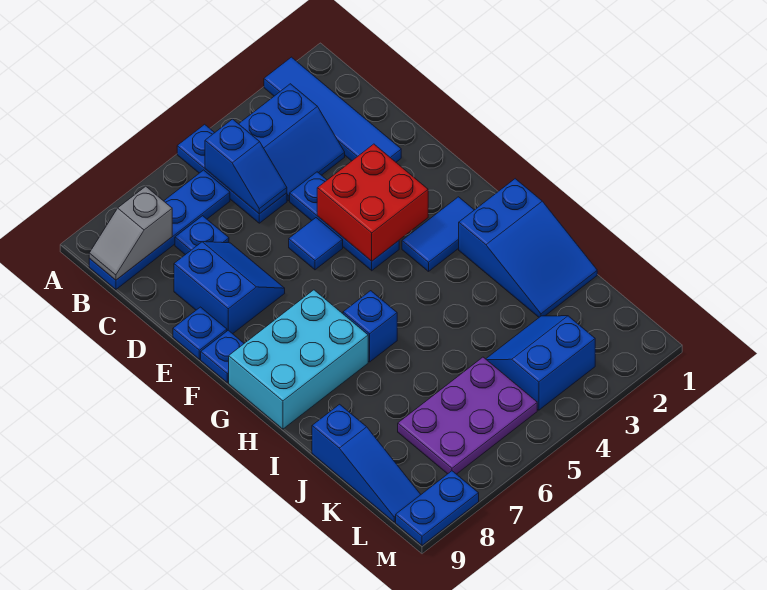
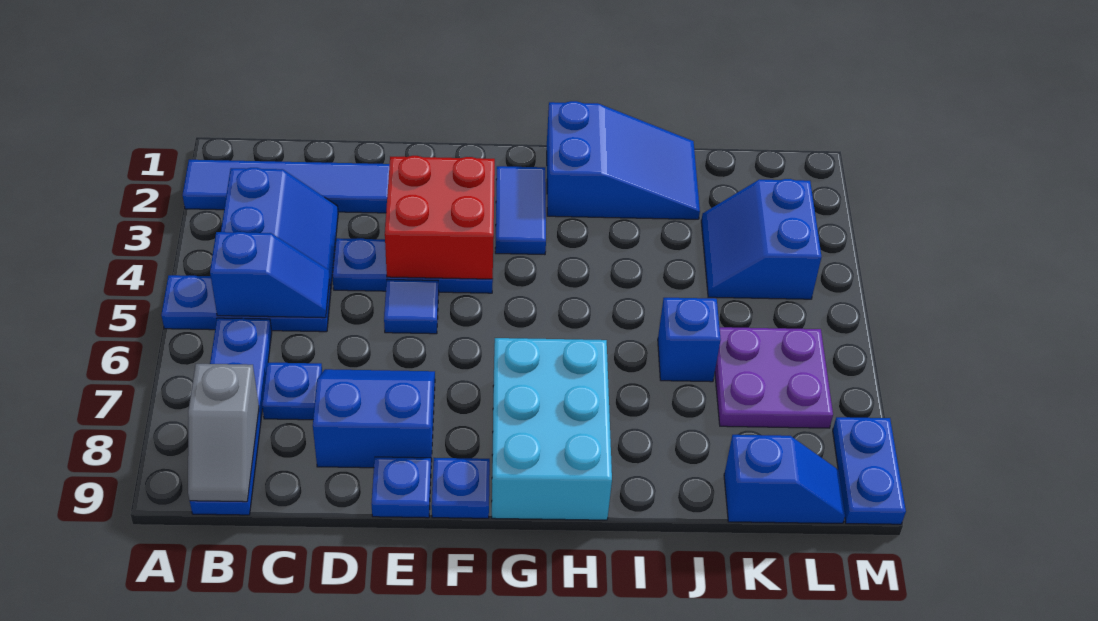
blue 1x1 brick [343,291,397,362] -> blue 1x1 brick moved to [658,298,721,382]
blue 1x3 slope [312,404,421,522] -> blue 1x2 slope [724,435,845,523]
purple 2x3 plate [398,357,537,474] -> purple 2x2 plate [715,327,833,428]

